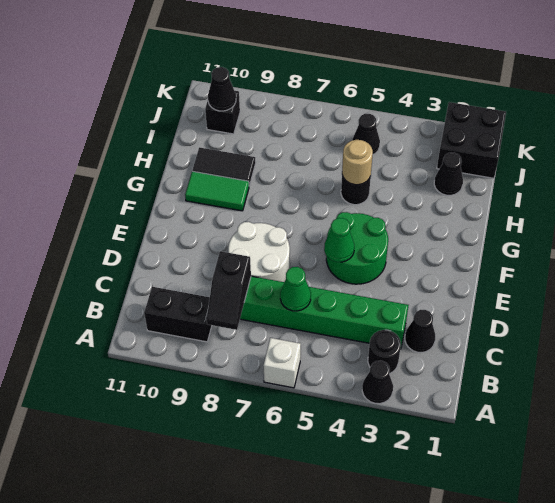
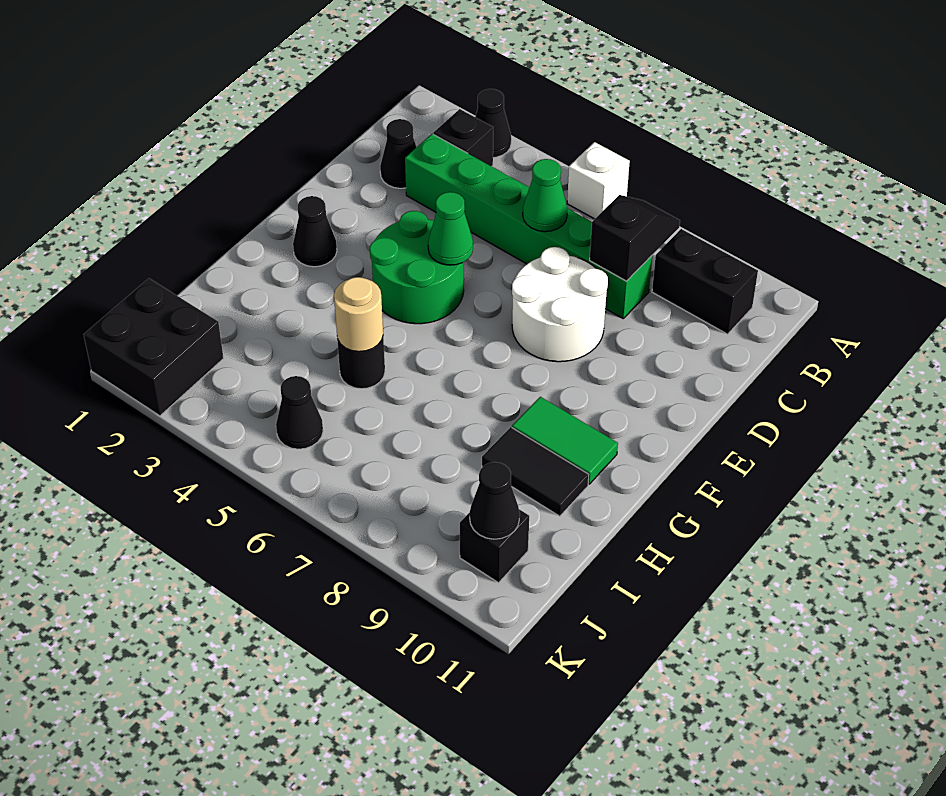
black 1x1 round brick [368,330,401,373] -> black 1x1 brick [433,109,493,166]
black 1x1 cone [434,153,463,195] -> black 1x1 cone moved to [293,196,337,267]

